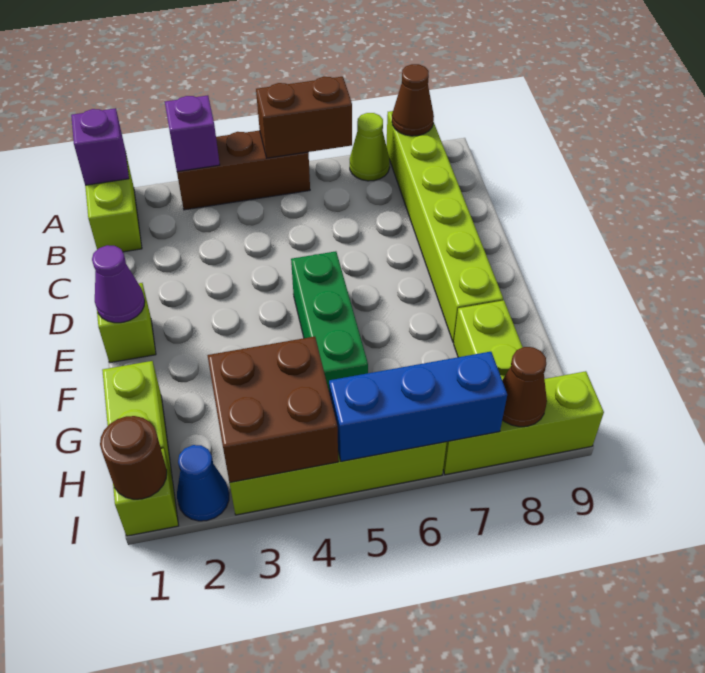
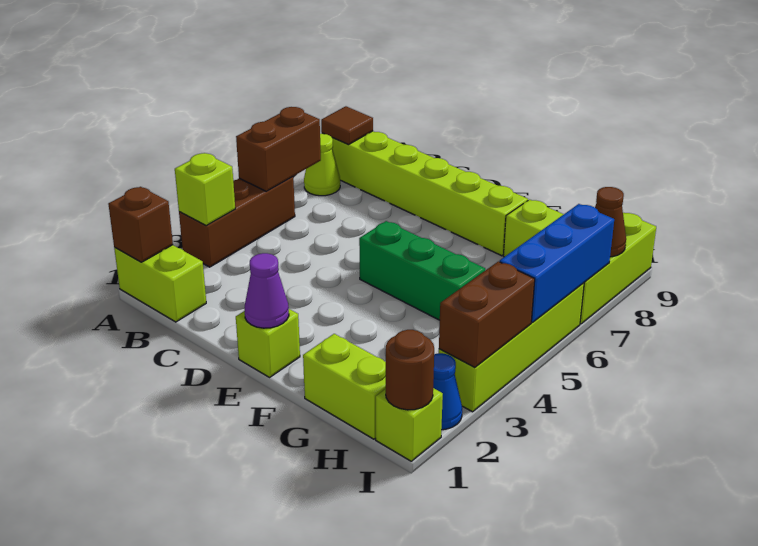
purple 1x1 brick [71,108,129,185] -> brown 1x1 brick [108,187,173,262]
purple 1x1 brick [165,95,220,172] -> lime 1x1 brick [175,153,235,226]
brown 1x1 cone [392,64,434,136] -> brown 1x1 tile [321,106,373,145]
brown 2x2 brick [207,337,338,483] -> brown 1x2 brick [439,261,535,367]

